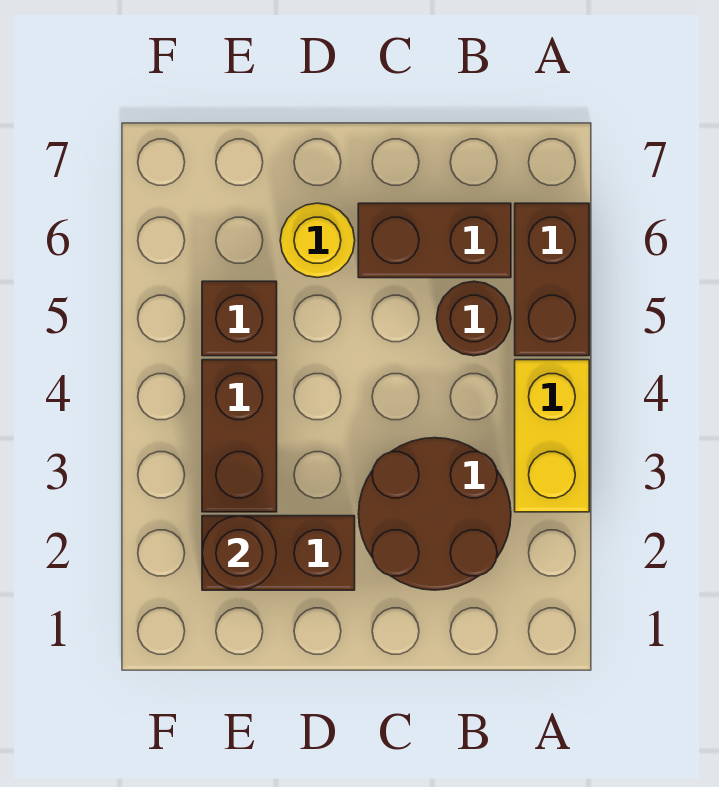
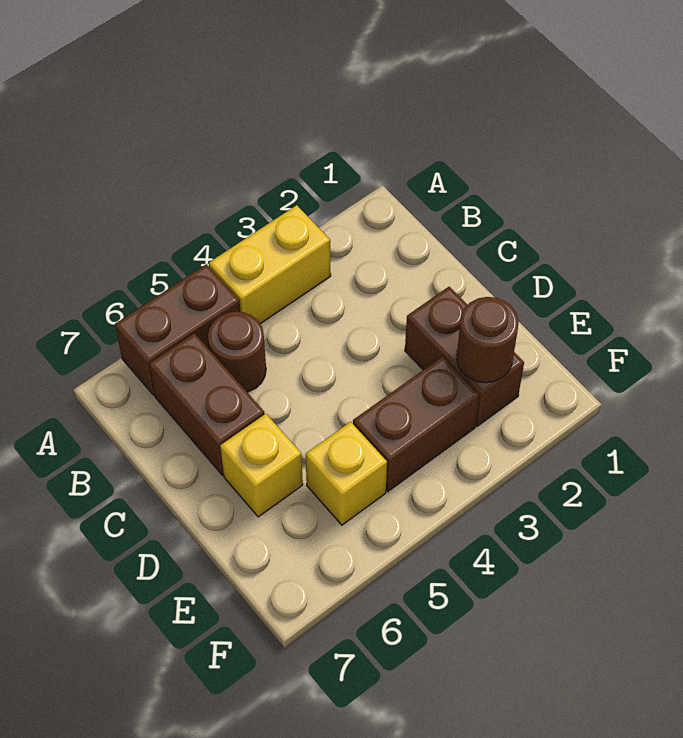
brown 2x2 round brick [358,438,511,590] -> none
yellow 1x1 round brick [280,203,355,278] -> yellow 1x1 brick [220,414,303,517]
brown 1x1 brick [202,281,277,356] -> yellow 1x1 brick [306,422,387,525]

